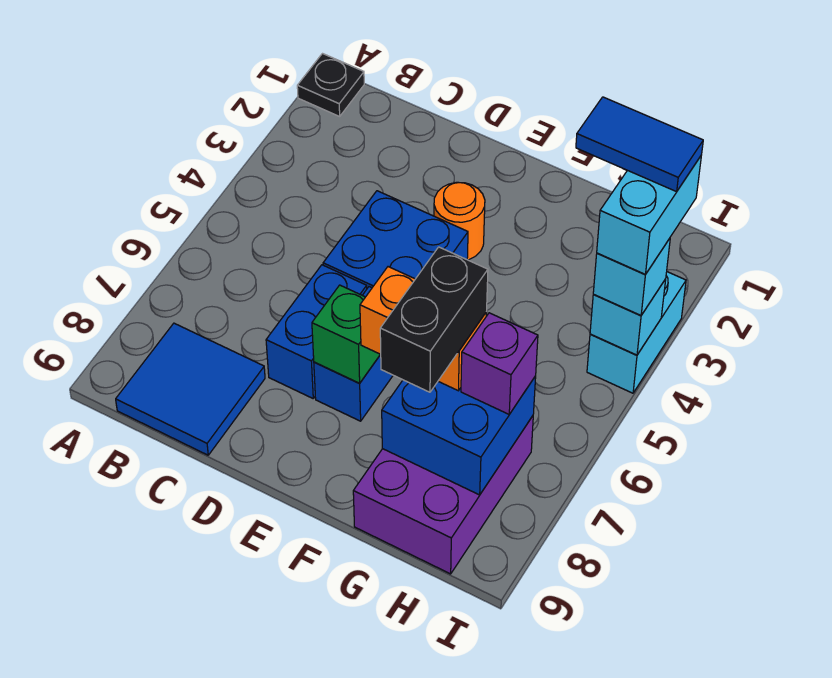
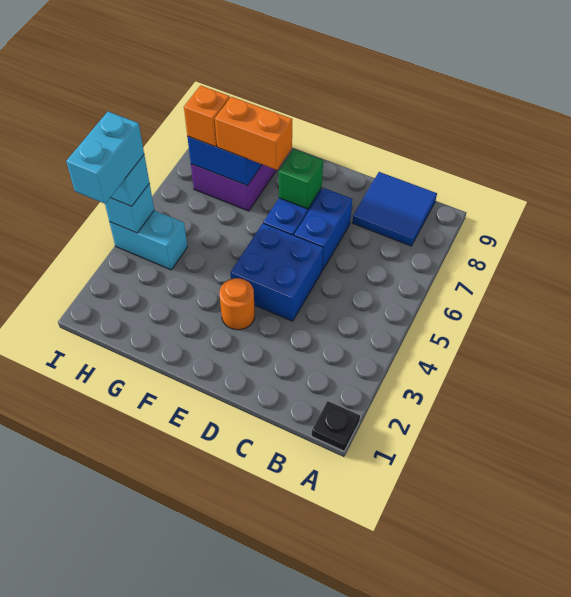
black 1x2 brick [380,247,488,392] -> none
blue 1x2 tile [576,97,703,192] -> none
purple 1x1 brick [461,313,538,414] -> orange 1x1 brick [184,86,230,147]
cyan 1x2 brick [587,272,686,393] -> cyan 1x2 brick turned to [109,210,187,270]

